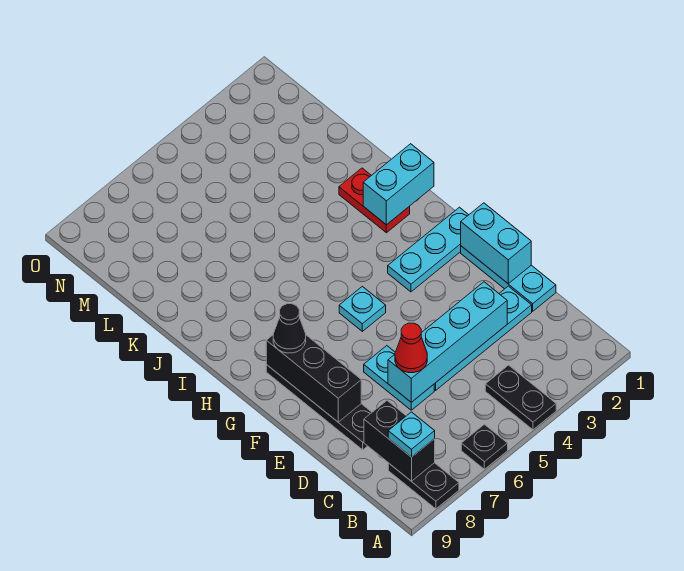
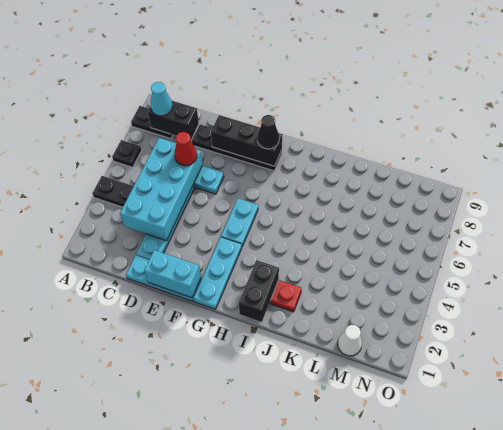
cyan 1x1 plate [388,412,435,457] -> cyan 1x1 cone [151,82,172,116]
cyan 1x4 brick [388,282,507,402] -> cyan 2x4 brick [120,138,202,241]
cyan 1x1 plate [339,286,386,331] -> cyan 1x2 plate [221,198,258,246]
cyan 1x2 brick [363,144,434,225] -> black 1x2 brick [239,260,279,322]
none -> white 1x1 cone [338,325,362,356]

